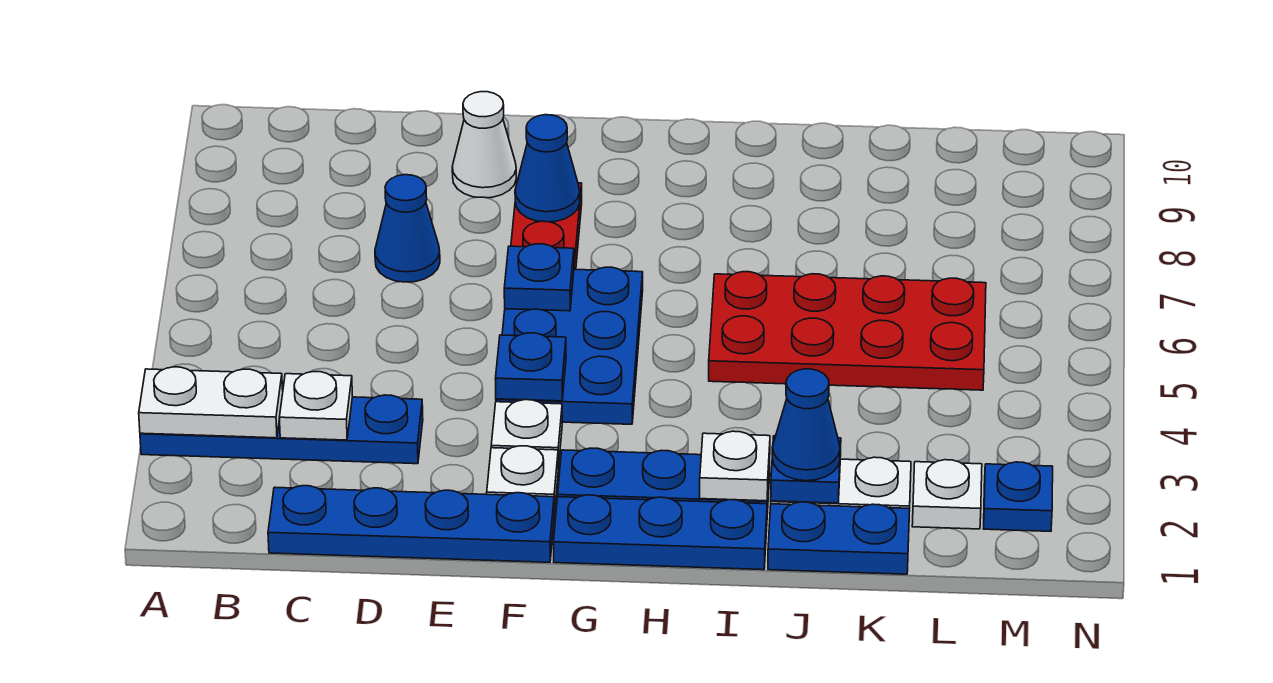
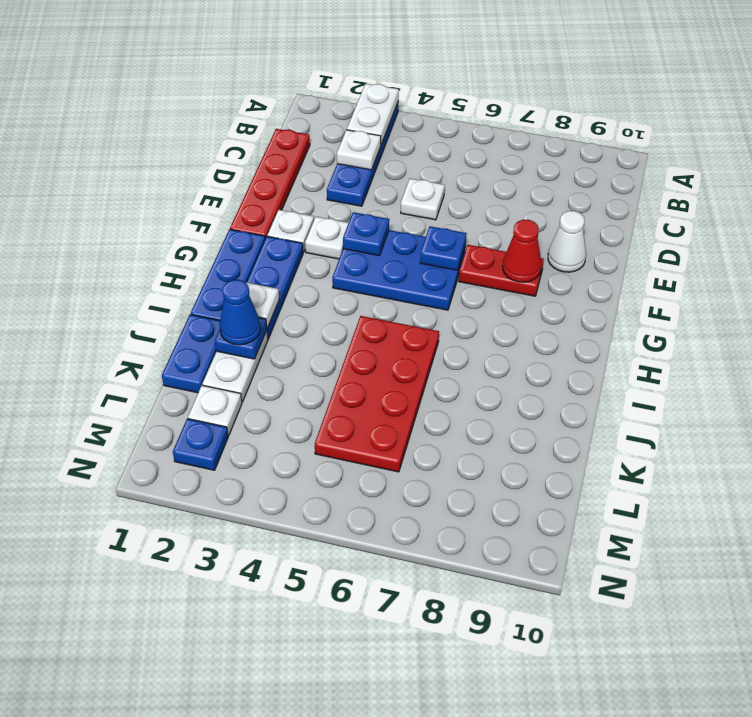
blue 1x4 plate [268,486,554,562] -> red 1x4 plate [230,129,310,239]
none -> white 1x1 plate [401,179,445,220]
blue 1x1 cone [375,175,440,282] -> none
blue 1x1 cone [515,115,580,222] -> red 1x1 cone [503,220,541,282]

